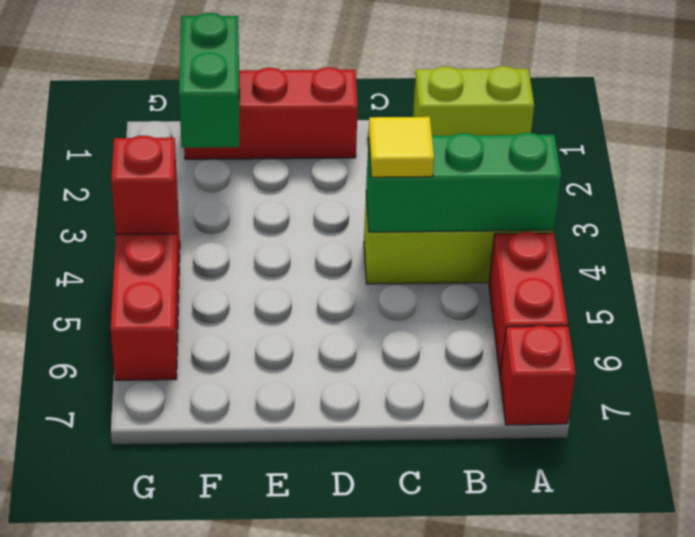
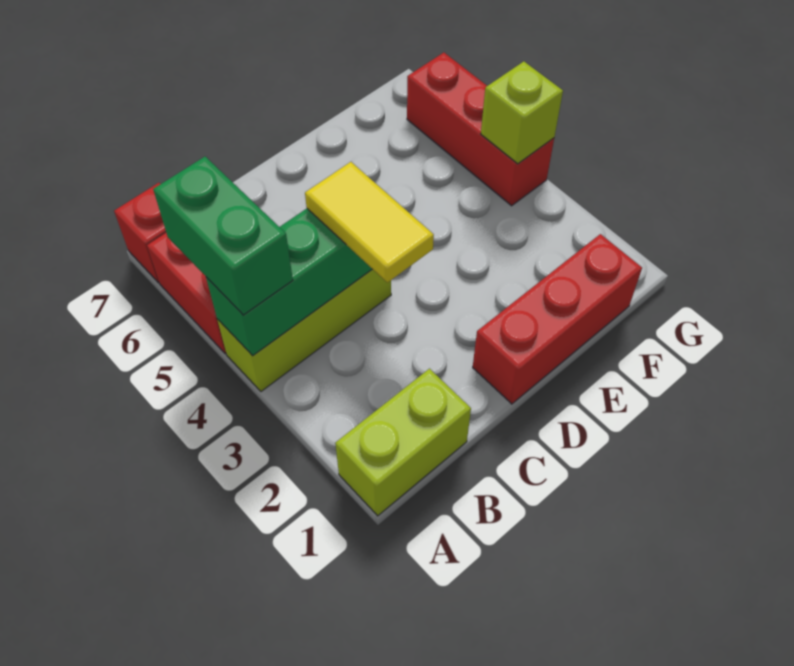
yellow 1x1 tile [369,117,434,177] -> yellow 1x2 tile [305,162,434,283]
green 1x2 brick [179,13,239,148] -> green 1x2 brick moved to [153,157,293,315]
red 1x1 brick [111,136,177,235] -> lime 1x1 brick [481,61,563,164]

